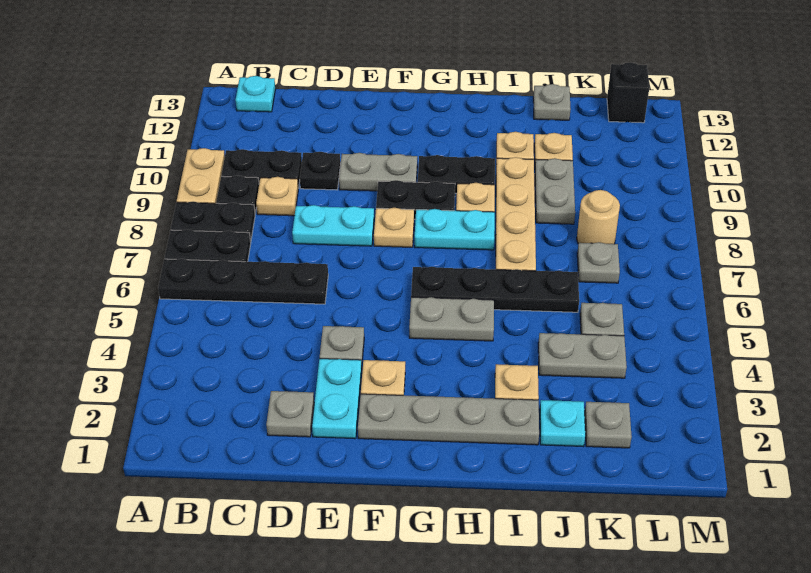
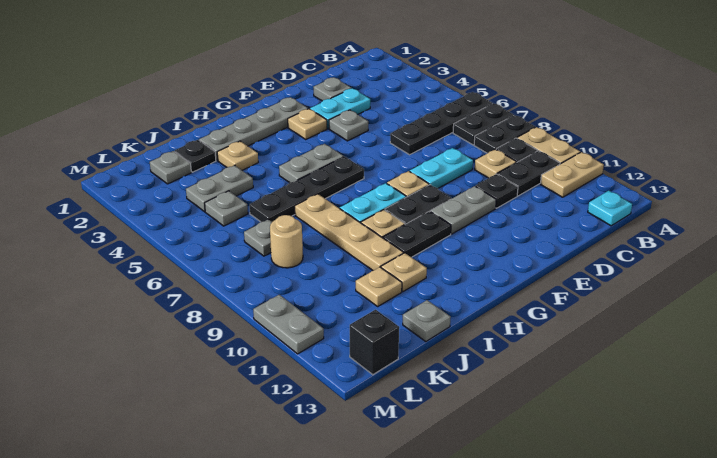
none -> tan 1x2 plate [541,152,604,197]
cyan 1x2 plate [312,359,362,439] -> cyan 1x2 plate turned to [310,88,370,129]
cyan 1x1 plate [540,400,585,447] -> black 1x1 plate [175,140,216,172]
grey 1x2 plate [535,158,575,224] -> grey 1x2 plate moved to [253,295,324,354]

